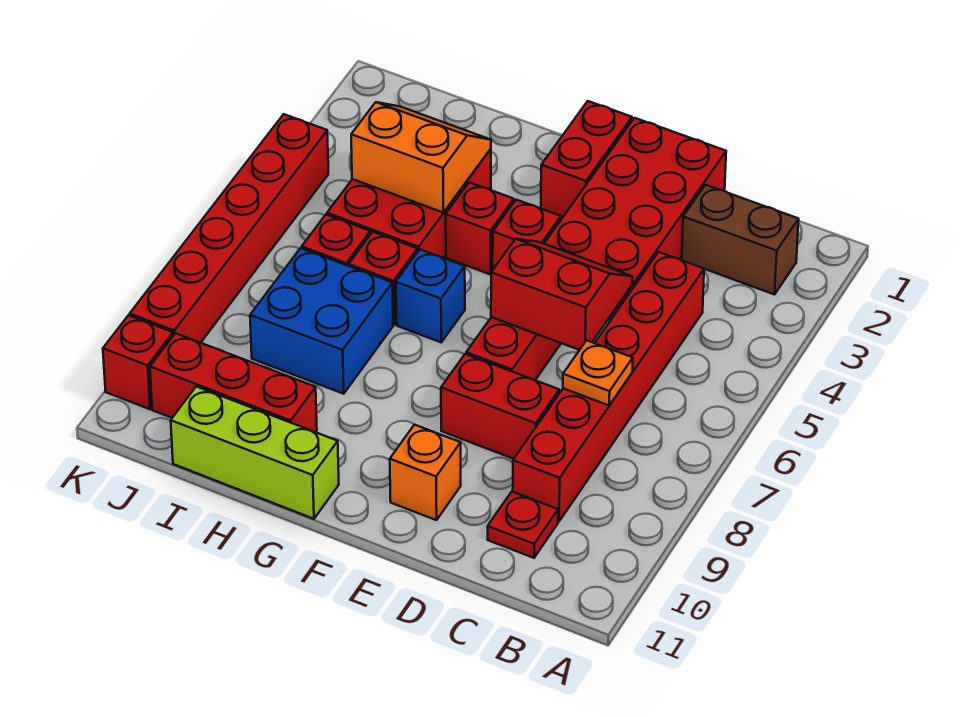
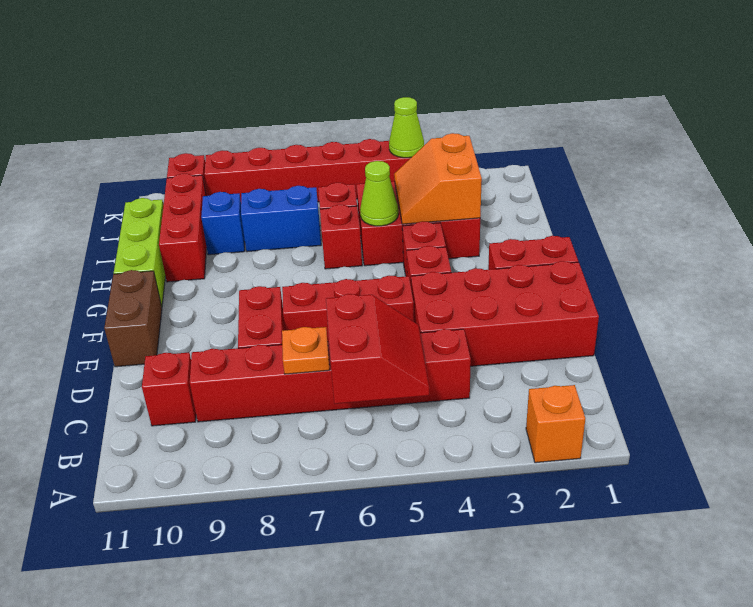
brown 1x2 brick [682,185,799,295] -> brown 1x2 brick moved to [104,270,162,367]
red 1x1 plate [488,492,558,558] -> red 1x1 brick [142,353,196,426]
red 2x2 slope [491,239,633,350] -> red 2x2 slope moved to [326,294,429,404]
orange 1x1 brick [390,425,461,520] -> orange 1x1 brick moved to [526,385,585,463]
blue 1x1 brick [396,250,465,342] -> blue 1x1 brick moved to [201,192,245,255]
orange 2x2 slope [351,102,491,212] -> orange 2x2 slope turned to [394,133,482,224]
none -> lime 1x1 cone [360,161,398,226]
blue 2x2 brick [250,248,393,394] -> blue 1x2 brick [241,186,321,252]
none -> lime 1x1 cone [389,97,424,158]

